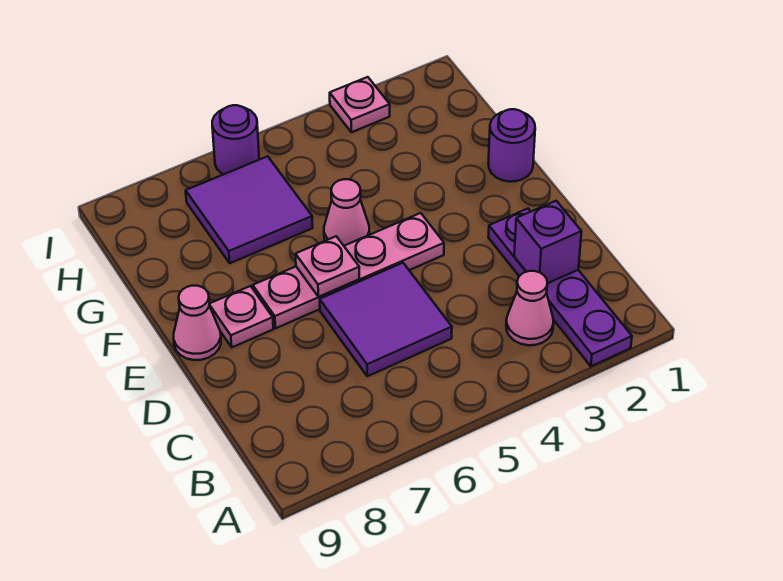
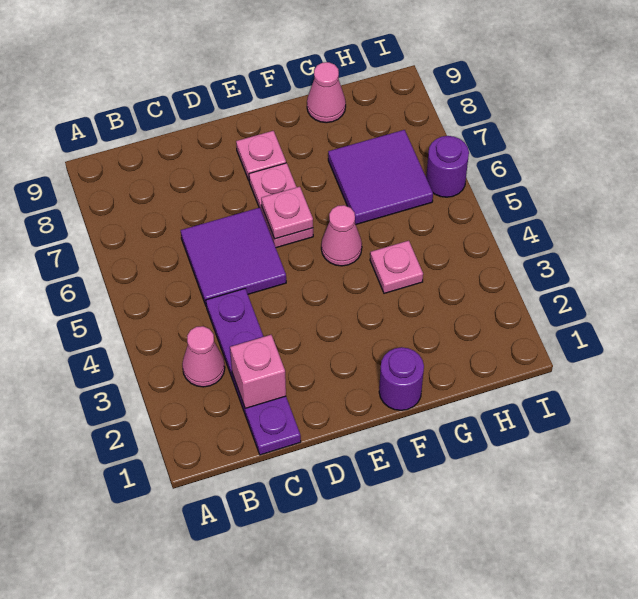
purple 1x4 plate [488,209,632,366] -> purple 1x4 plate turned to [206,289,301,455]
purple 1x1 brick [514,201,582,283] -> pink 1x1 brick [230,335,286,408]
pink 1x4 plate [253,213,444,328] -> pink 1x2 plate [249,163,313,248]
pink 1x1 cone [174,286,221,360] -> pink 1x1 cone moved to [307,62,346,123]
pink 1x1 plate [330,77,390,132] -> pink 1x1 plate moved to [370,241,423,293]

